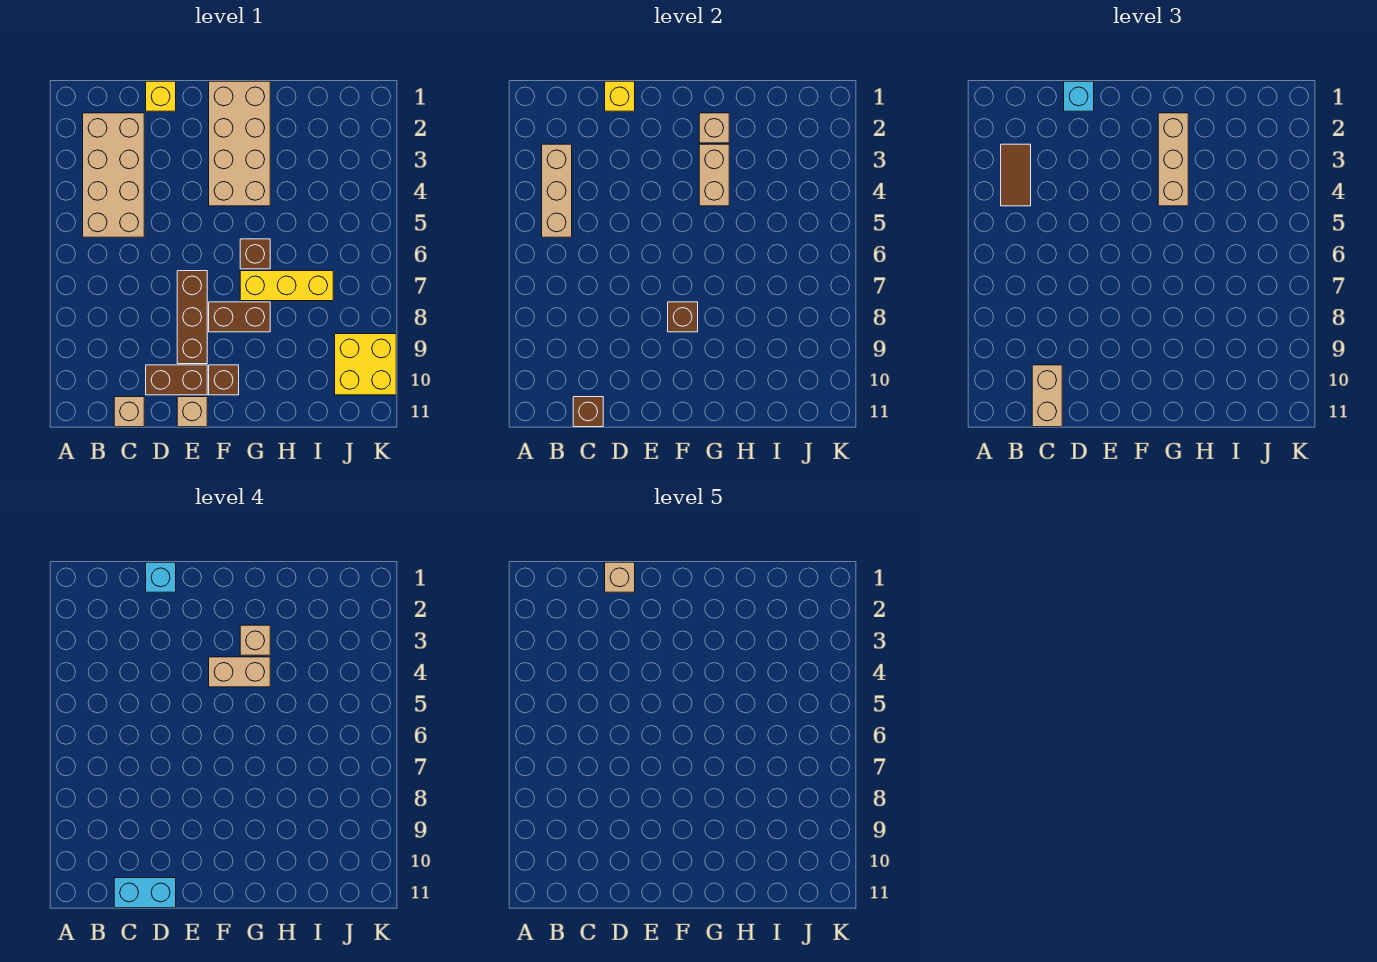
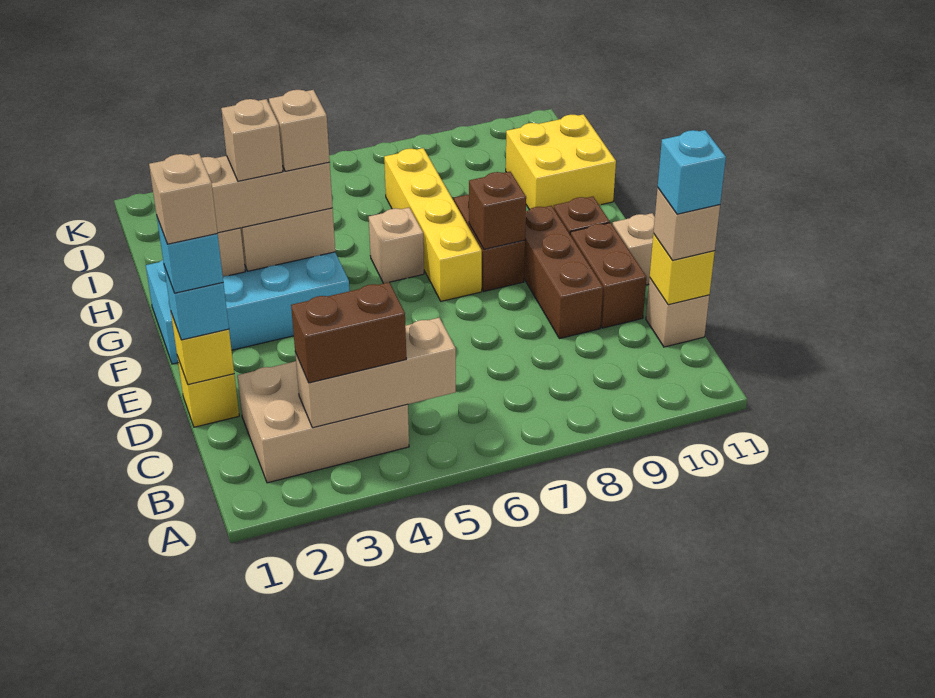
tan 2x4 brick [83,113,144,237] -> tan 2x3 brick [237,361,409,483]
brown 1x2 tile [1001,144,1031,206] -> brown 1x2 brick [291,282,406,383]
tan 1x2 brick [1032,365,1062,427] -> tan 1x1 brick [654,188,720,260]
brown 1x1 brick [573,397,603,427] -> yellow 1x1 brick [650,234,715,305]
cyan 1x2 brick [114,878,176,908] -> cyan 1x1 brick [658,130,726,214]
brown 1x3 brick [177,271,207,364] -> brown 1x3 brick turned to [524,206,603,339]
tan 2x4 brick [209,81,270,206] -> cyan 2x4 brick [146,252,349,364]
tan 1x2 brick [209,657,270,687] -> tan 1x1 brick [269,90,330,171]
brown 1x1 brick [240,239,270,269] -> tan 1x1 brick [369,208,424,283]
yellow 1x3 brick [240,271,333,301] -> yellow 1x4 brick [384,148,482,301]
yellow 2x2 brick [335,334,396,395] -> yellow 2x2 brick moved to [506,114,616,210]

